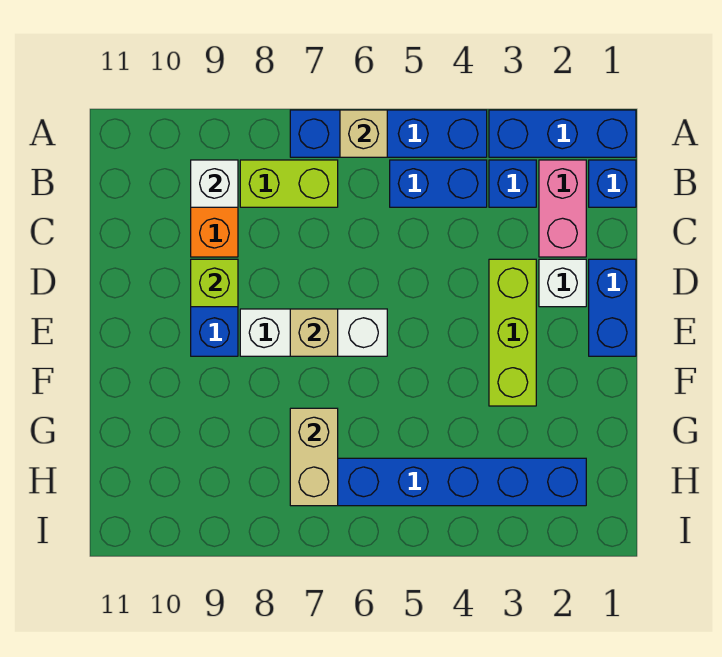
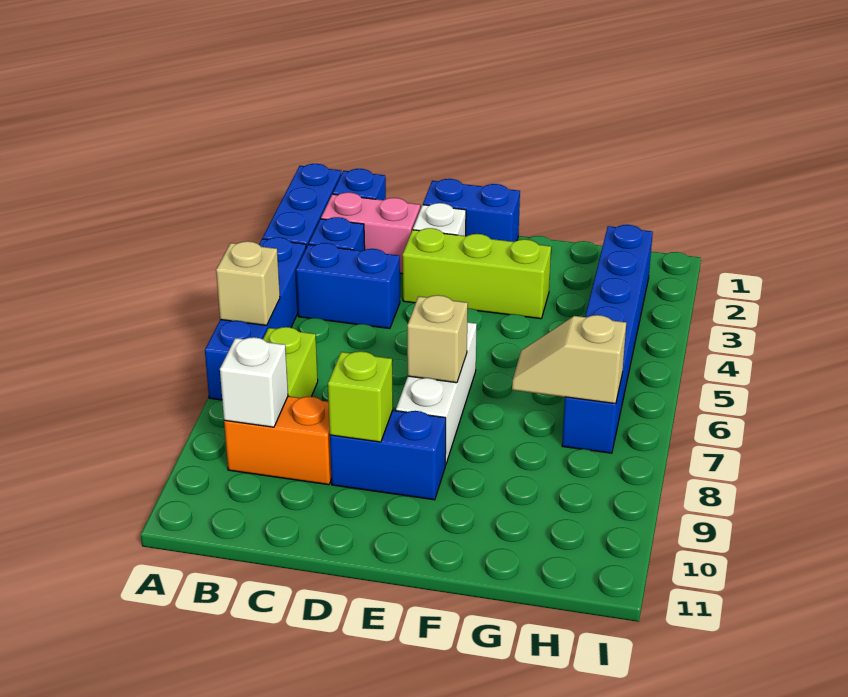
blue 1x2 brick [390,160,487,207] -> blue 1x2 brick turned to [296,243,400,329]
tan 1x2 brick [290,408,338,506] -> tan 1x2 slope [512,315,626,404]

